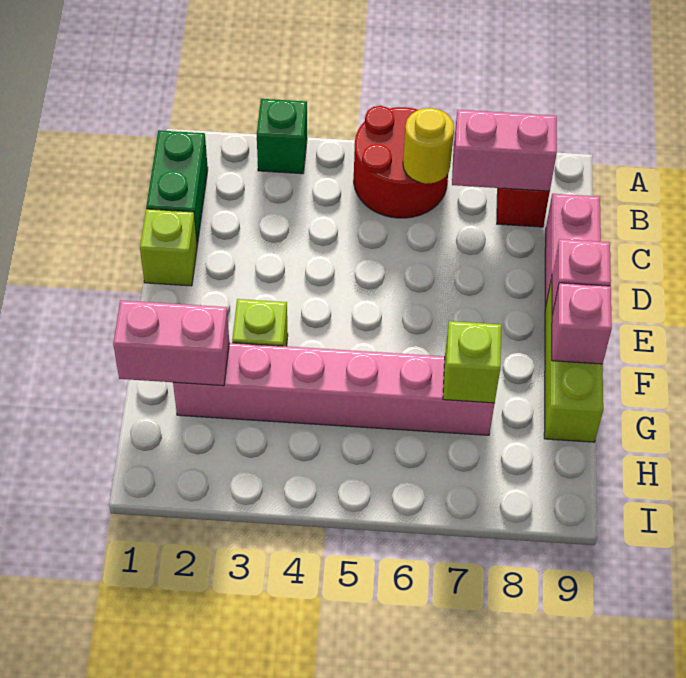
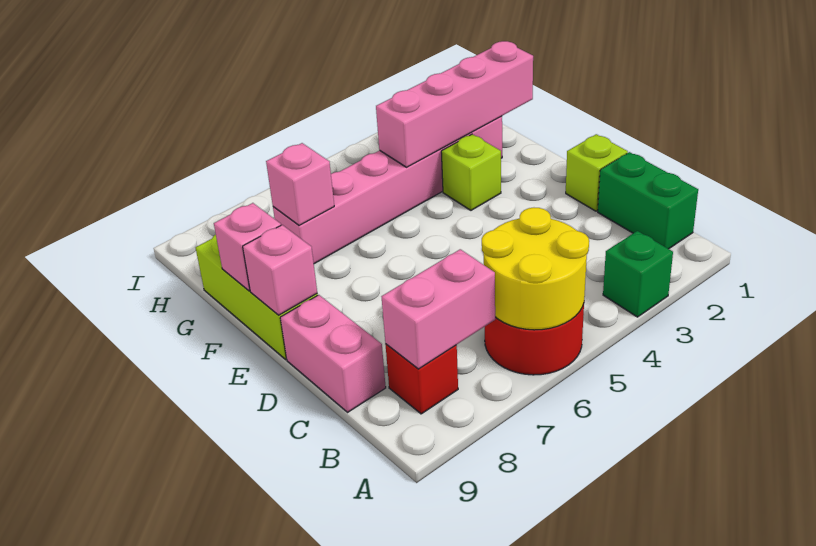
yellow 1x1 round brick [403,108,454,184] -> yellow 2x2 round brick [482,208,589,330]
pink 1x2 brick [113,300,229,386] -> pink 1x4 brick [376,41,533,167]
lime 1x1 brick [443,321,501,403] -> pink 1x1 brick [266,143,334,225]

